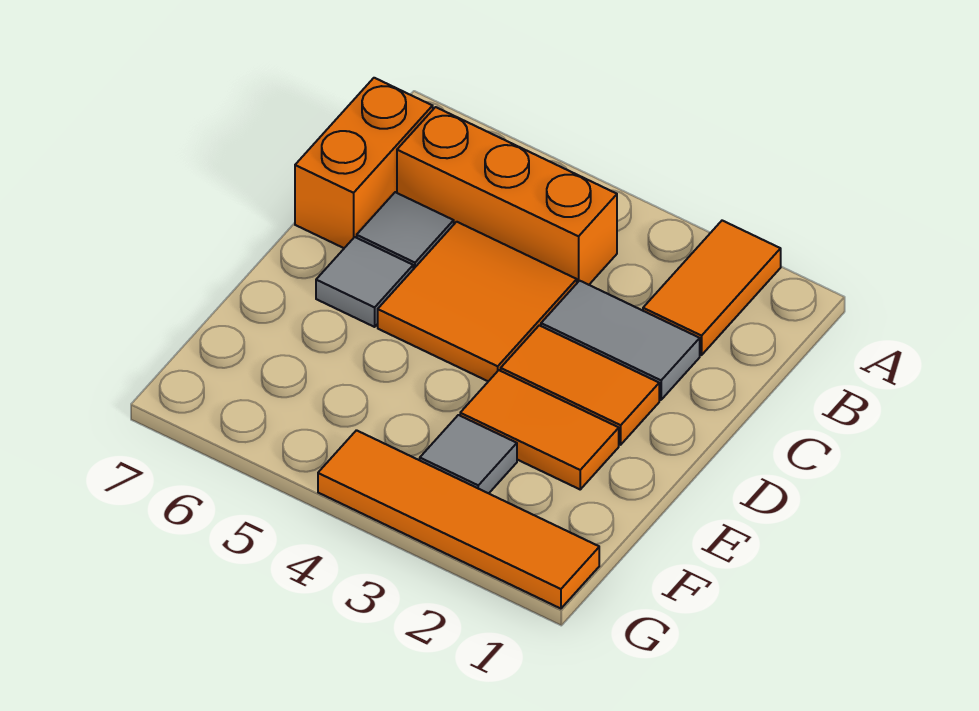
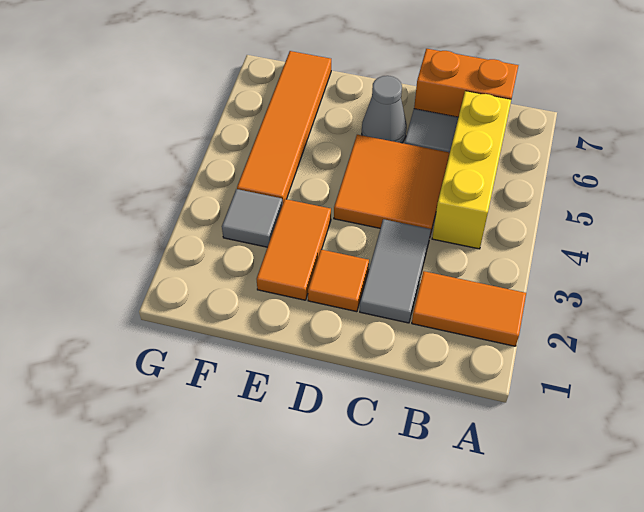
orange 1x3 brick [397,107,617,285] -> yellow 1x3 brick [432,91,511,249]
orange 1x2 tile [501,325,659,445] -> orange 1x1 tile [308,249,369,312]
grey 1x1 tile [316,237,413,327] -> grey 1x1 cone [362,76,407,143]
orange 1x4 tile [318,430,599,609] -> orange 1x4 tile moved to [237,51,331,204]

